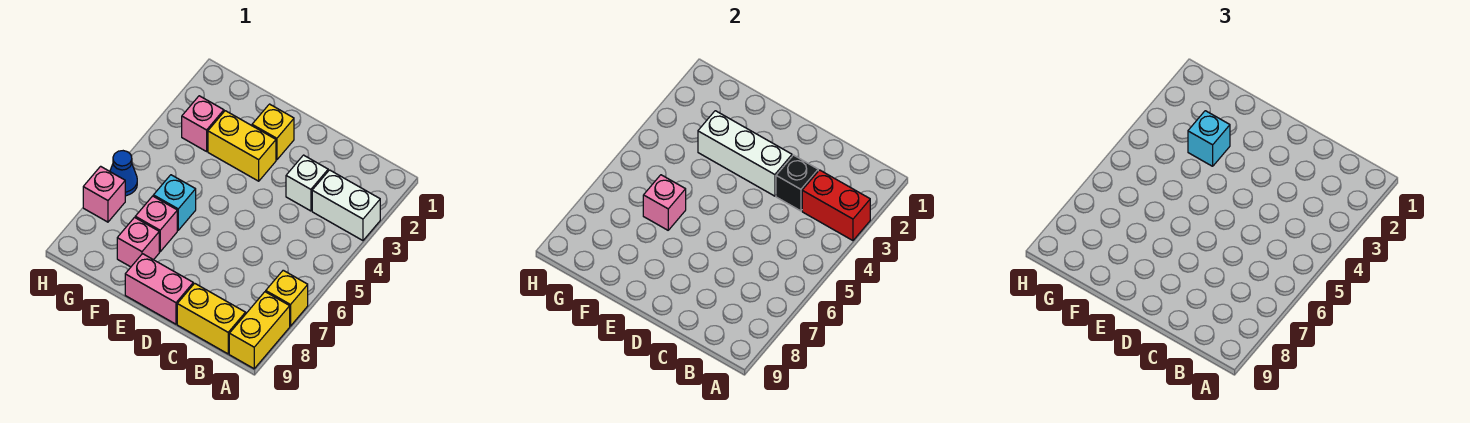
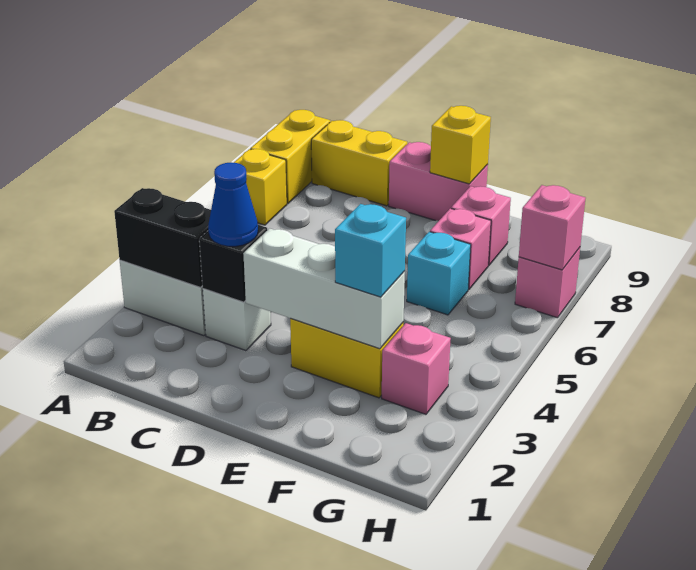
red 1x2 brick [802,170,870,241] -> black 1x2 brick [114,188,211,288]
yellow 1x1 brick [252,104,294,160] -> yellow 1x1 brick moved to [430,106,491,184]
pink 1x1 brick [643,175,686,230] -> pink 1x1 brick moved to [519,185,586,270]
blue 1x1 cone [110,151,137,196] -> blue 1x1 cone moved to [208,162,258,246]

